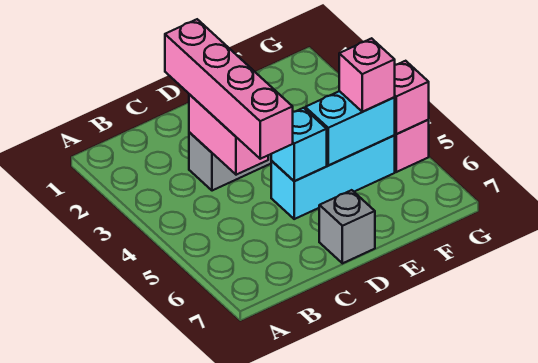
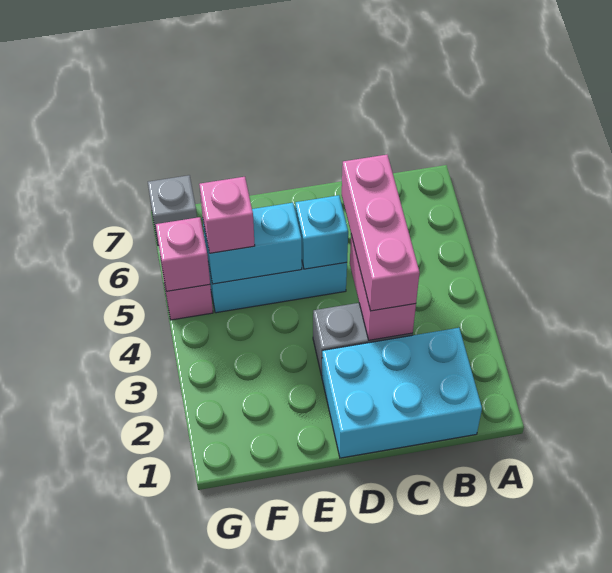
none -> cyan 2x3 brick [322,328,482,458]
pink 1x4 brick [165,19,293,159] -> pink 1x3 brick [342,155,420,311]
grey 1x1 brick [319,190,375,263] -> grey 1x1 brick moved to [148,175,197,246]

